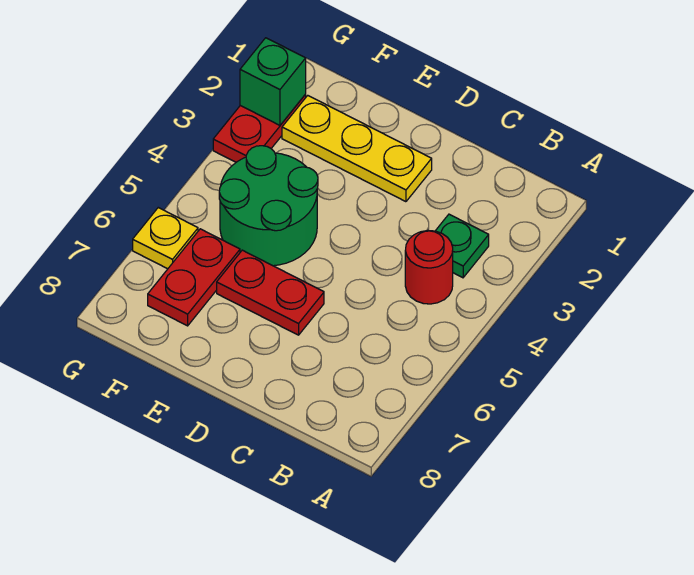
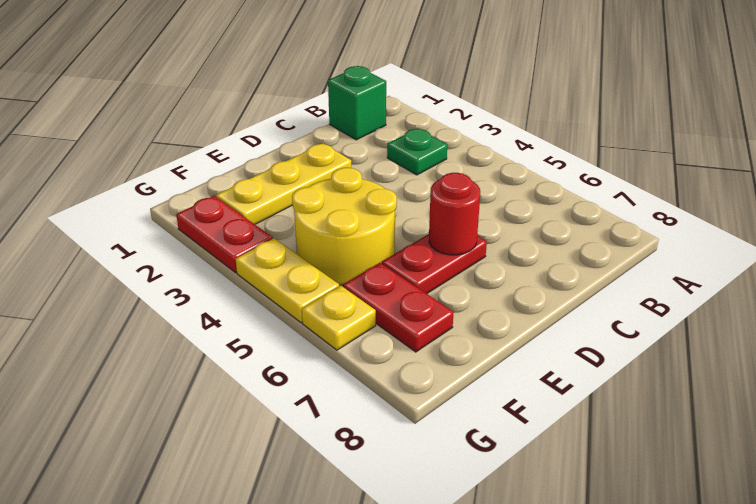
red 1x1 round brick [405,230,453,304] -> red 1x1 round brick moved to [429,173,480,255]
green 2x2 round brick [219,146,318,266] -> yellow 2x2 round brick [292,168,397,285]
green 1x1 brick [240,38,306,125] -> green 1x1 brick moved to [328,66,386,140]
none -> yellow 1x2 plate [236,238,339,323]

